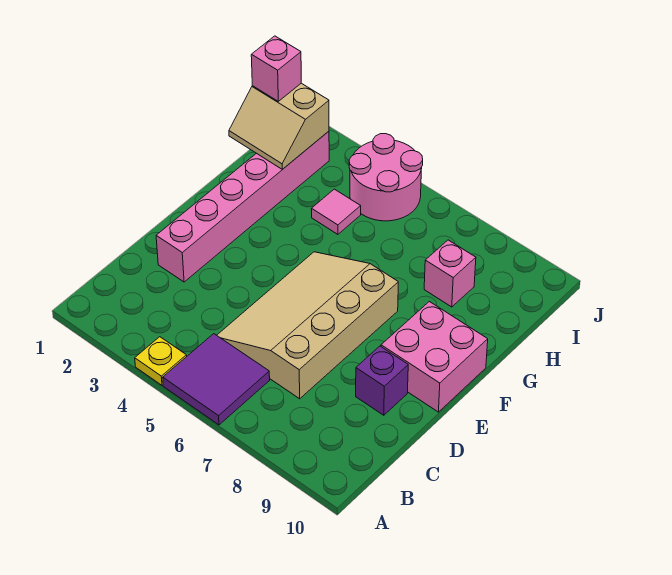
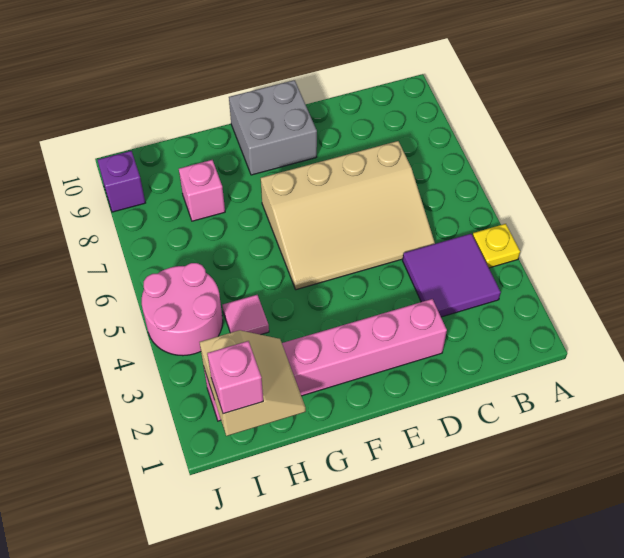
purple 2x2 tile [163,334,270,425] -> purple 2x2 tile moved to [403,234,501,317]
purple 1x1 brick [356,346,408,415] -> purple 1x1 brick moved to [98,151,145,212]
pink 2x2 brick [381,302,488,412] -> grey 2x2 brick [229,80,317,175]

